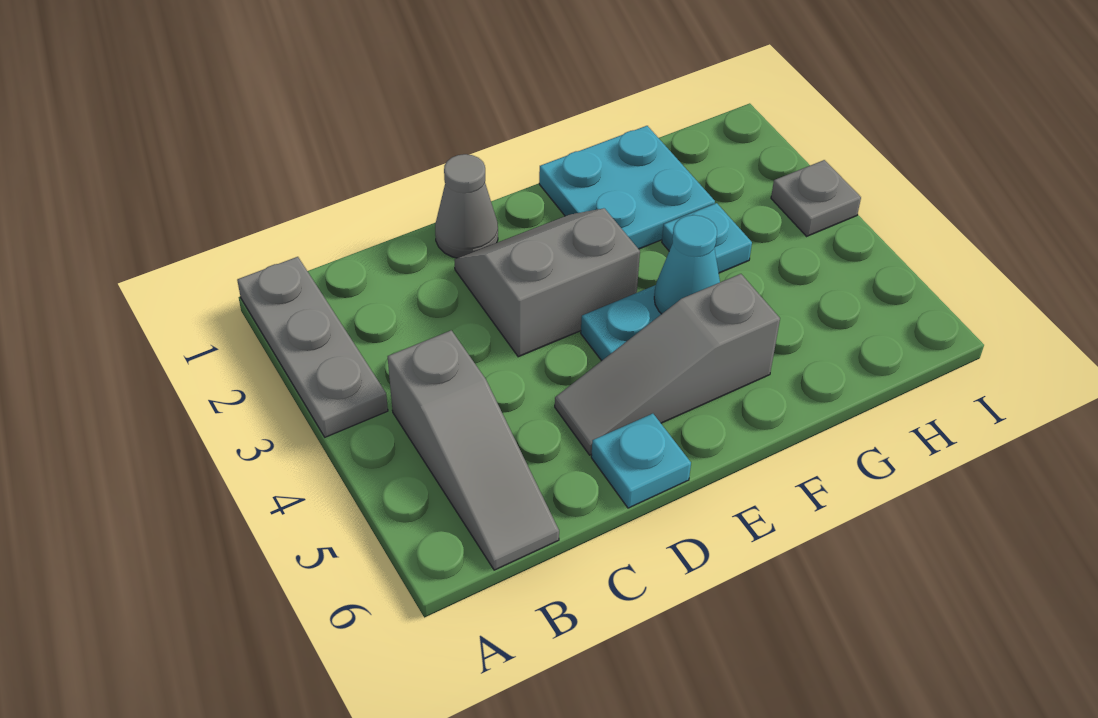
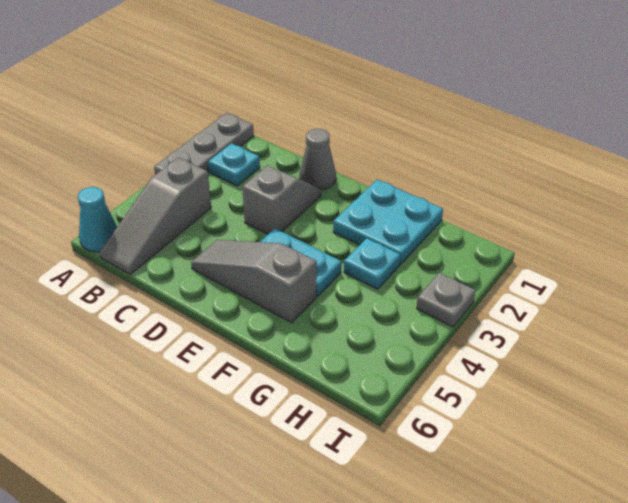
grey 2x2 slope [454,208,640,357] -> grey 1x2 slope [242,166,321,234]
cyan 1x1 plate [591,414,691,508] -> cyan 1x1 plate moved to [208,143,260,186]
cyan 1x1 cone [654,215,720,314] -> cyan 1x1 cone moved to [78,187,117,252]

